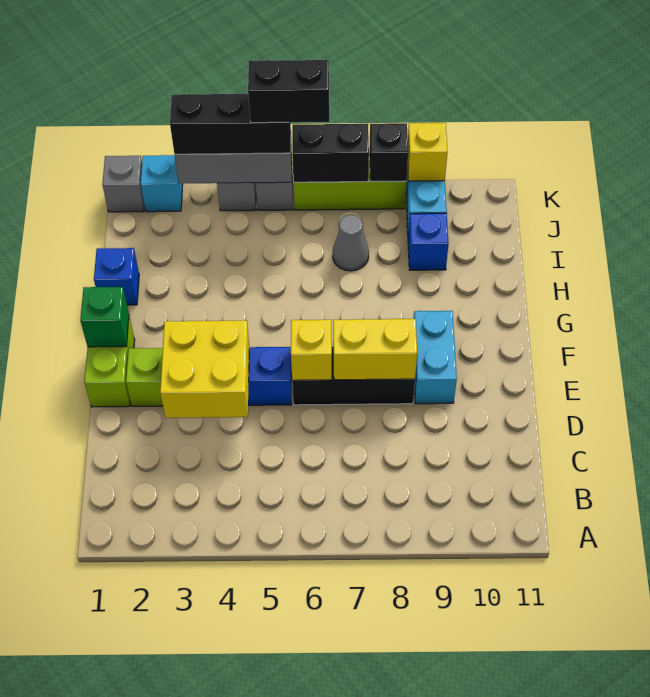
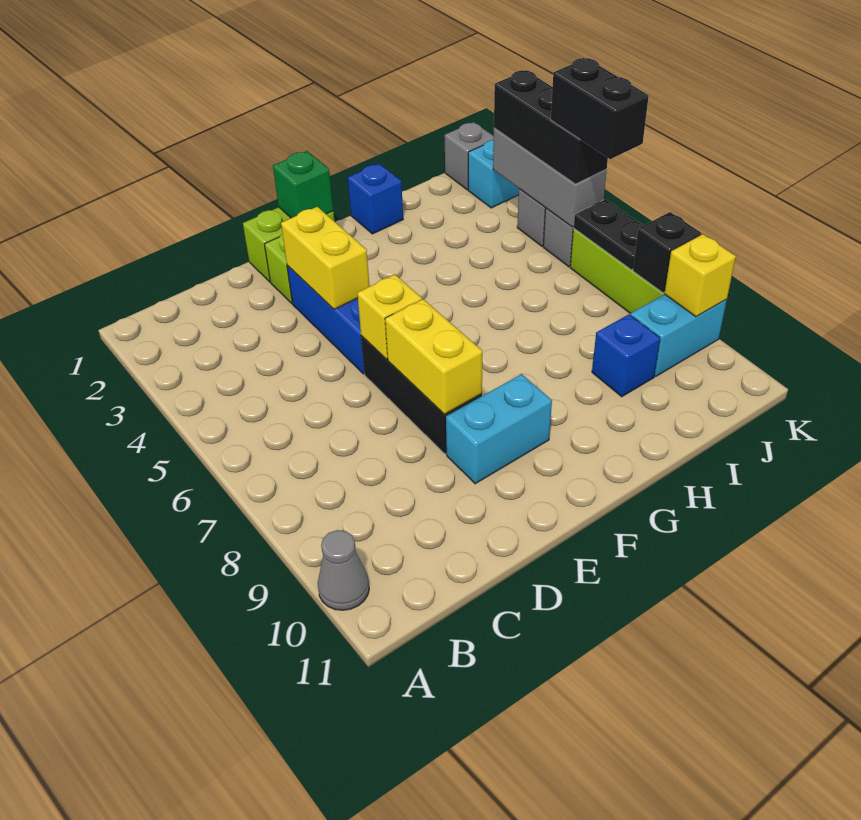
yellow 2x2 brick [160,321,249,418] -> yellow 1x2 brick [281,207,370,309]
grey 1x1 cone [333,215,369,271] -> grey 1x1 cone moved to [318,530,369,610]
black 1x2 brick [292,124,369,182] -> black 1x2 plate [573,199,644,270]

